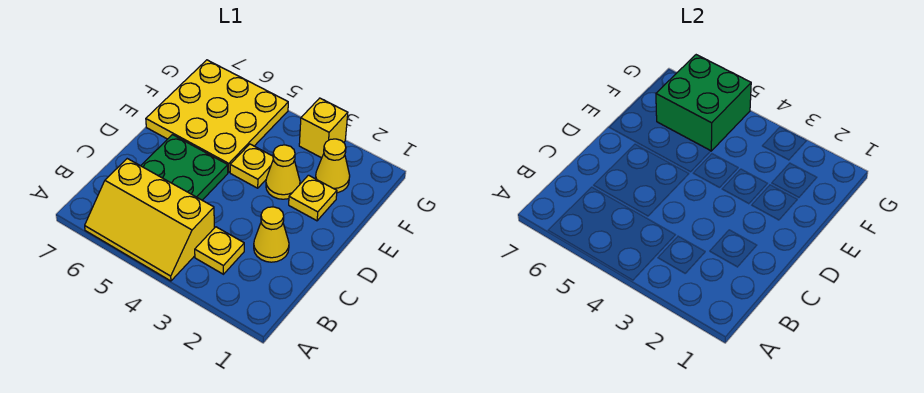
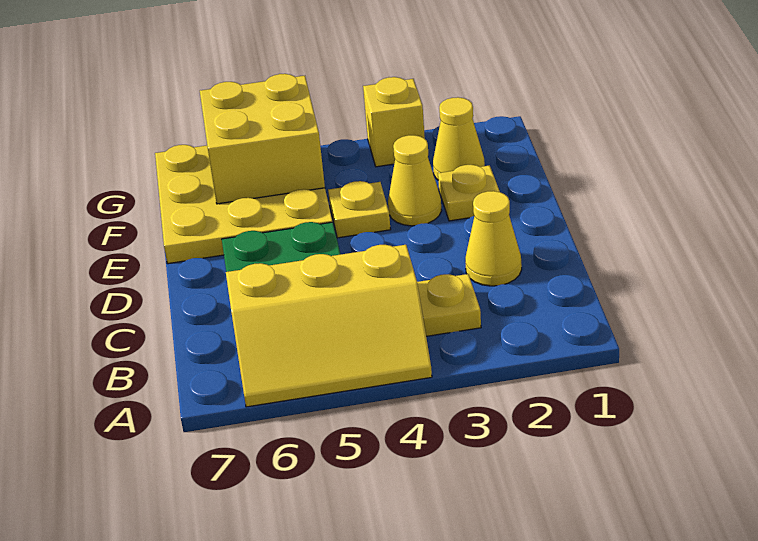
green 2x2 brick [656,55,751,151] -> yellow 2x2 brick [200,74,325,204]

